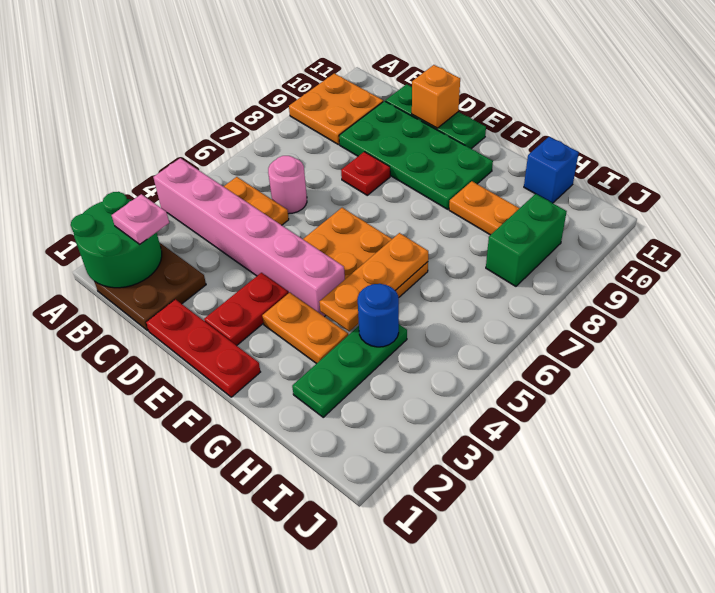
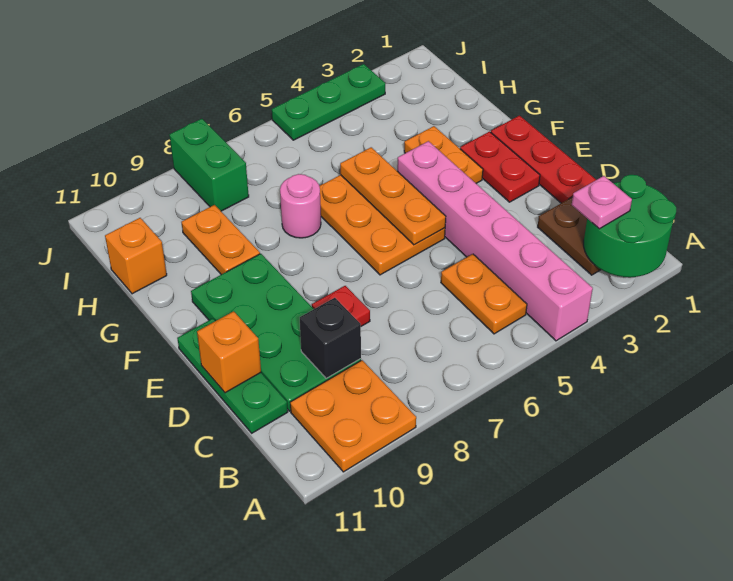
pink 1x1 round brick [268,156,307,214] -> pink 1x1 round brick moved to [280,174,321,238]
none -> black 1x1 brick [300,298,361,378]
red 1x2 plate [204,273,288,346] -> red 1x2 plate turned to [460,132,540,202]
orange 1x3 plate [320,233,428,331] -> orange 1x3 plate turned to [340,147,446,245]
green 1x3 plate [292,325,407,417] -> green 1x3 plate moved to [272,64,385,140]
blue 1x1 round brick [358,284,399,347] -> none
blue 1x1 brick [524,137,579,203] -> orange 1x1 brick [105,218,167,294]
green 1x2 brick [486,194,567,286] -> green 1x2 brick turned to [170,119,249,211]

